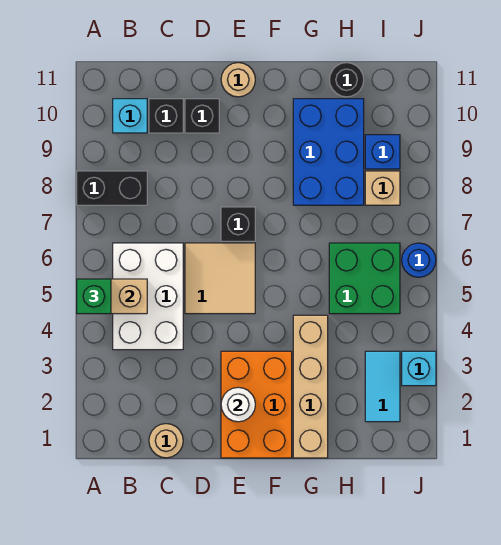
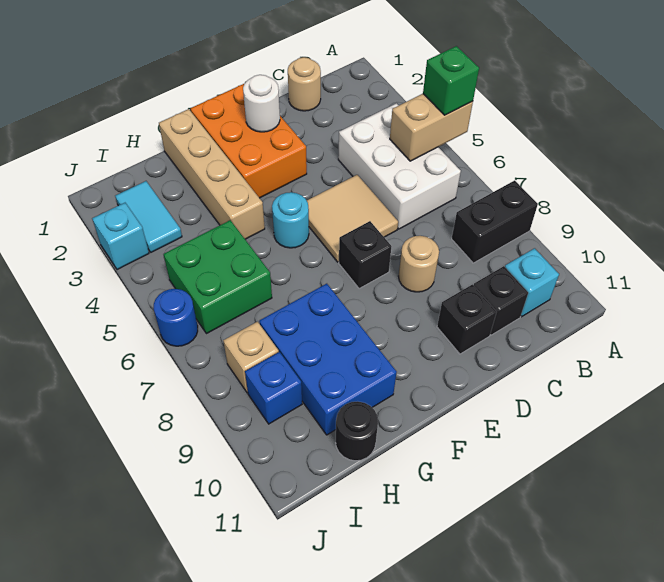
tan 1x1 round brick [221,63,255,97] -> tan 1x1 round brick moved to [399,236,439,292]
none -> cyan 1x1 round brick [272,192,309,248]

